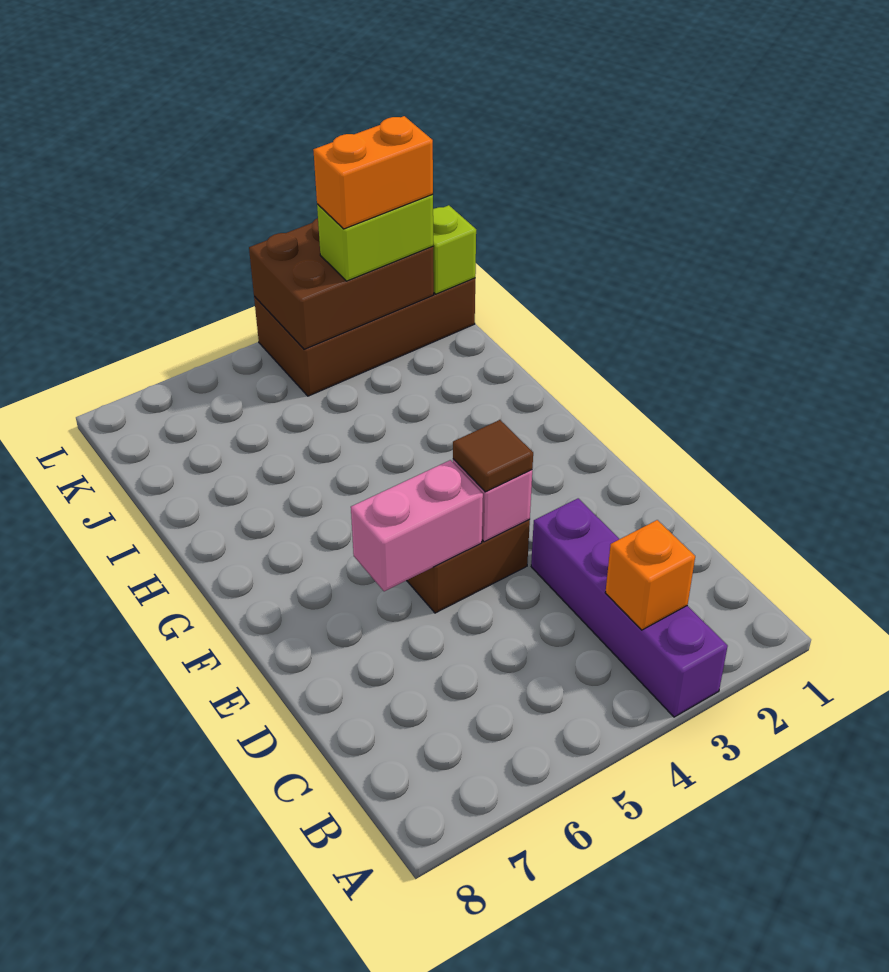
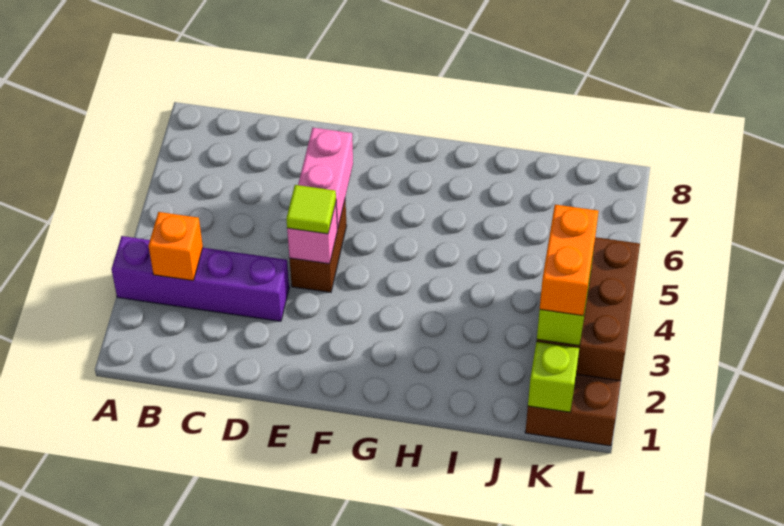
brown 1x1 tile [453,420,533,492] -> lime 1x1 tile [286,185,336,234]

